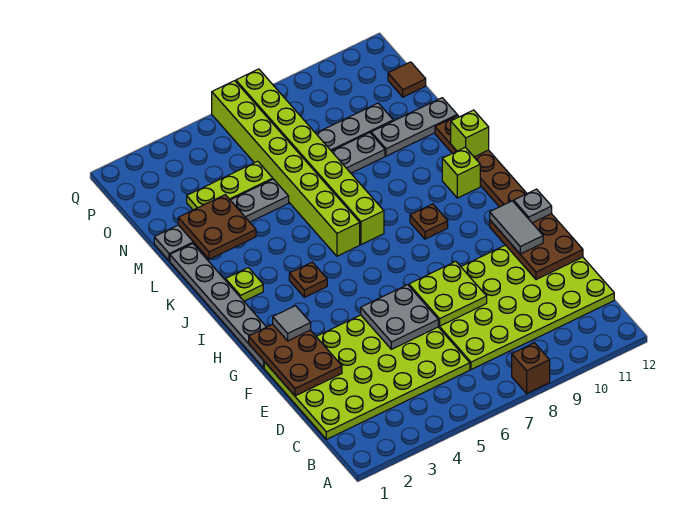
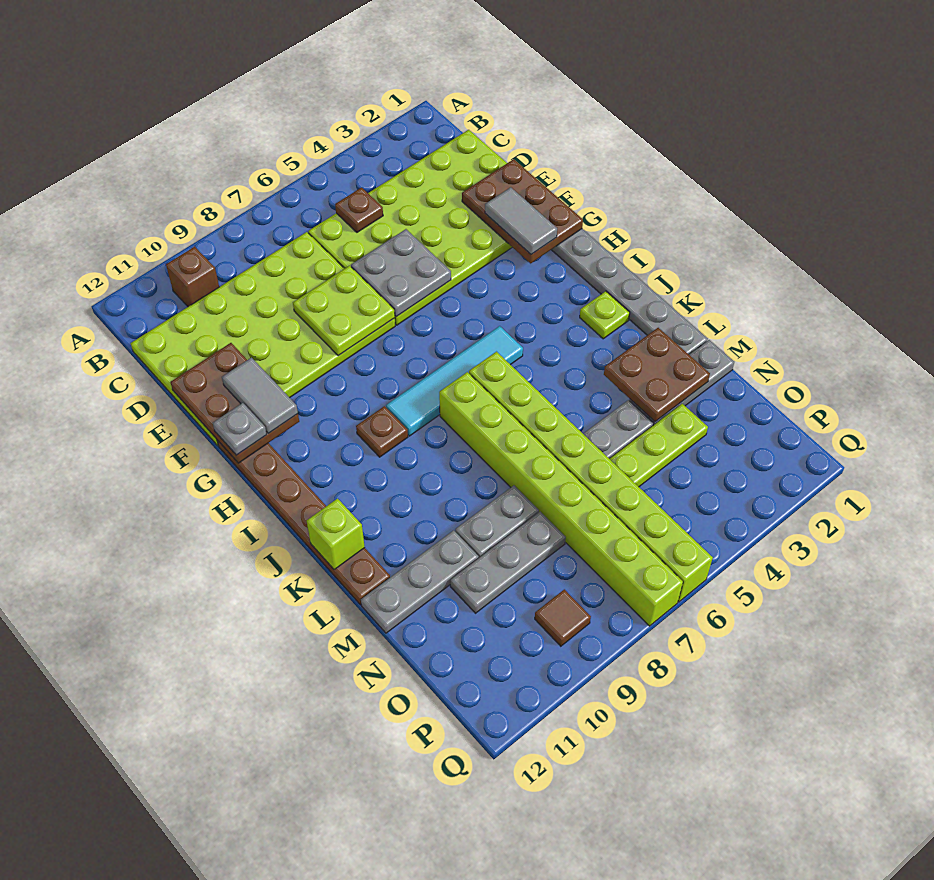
brown 1x1 brick [512,343,550,393] -> brown 1x1 brick moved to [166,247,219,307]
grey 1x1 tile [273,306,311,341] -> grey 1x2 tile [485,187,557,254]
brown 1x1 plate [289,262,327,297] -> brown 1x1 plate moved to [335,188,383,232]
none -> cyan 1x4 tile [386,326,523,436]
lime 1x1 brick [442,147,480,198] -> none
brown 1x1 tile [388,62,426,97] -> brown 1x1 tile moved to [535,589,591,646]

